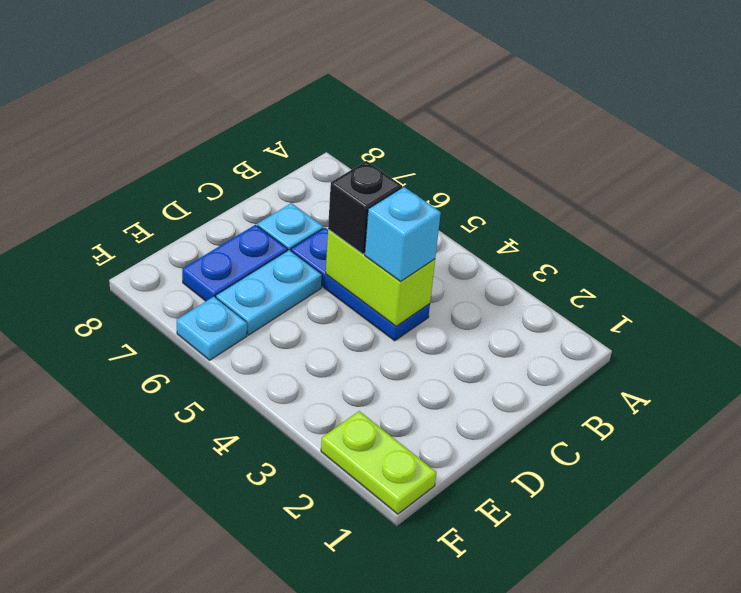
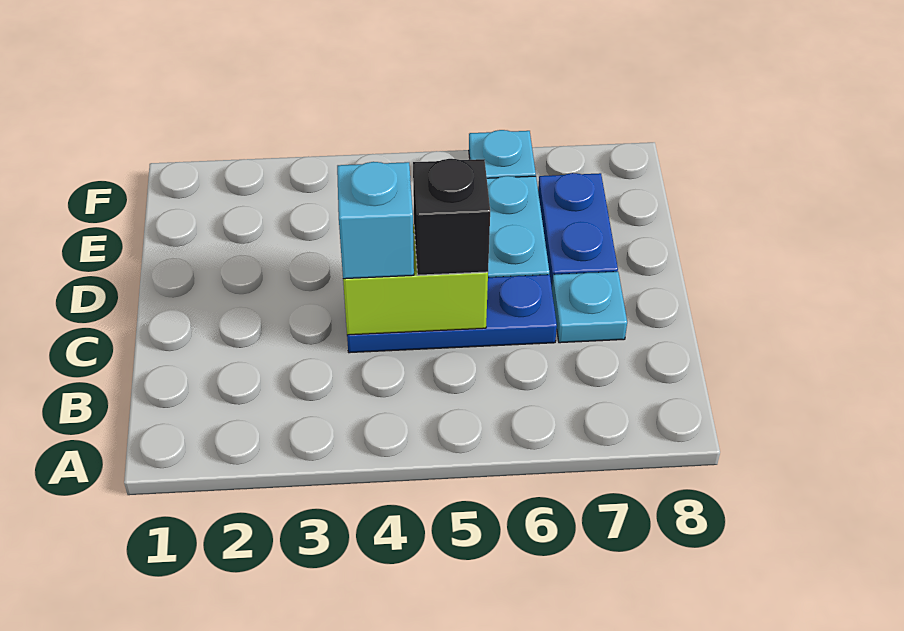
lime 1x2 plate [321,411,437,514] -> none

